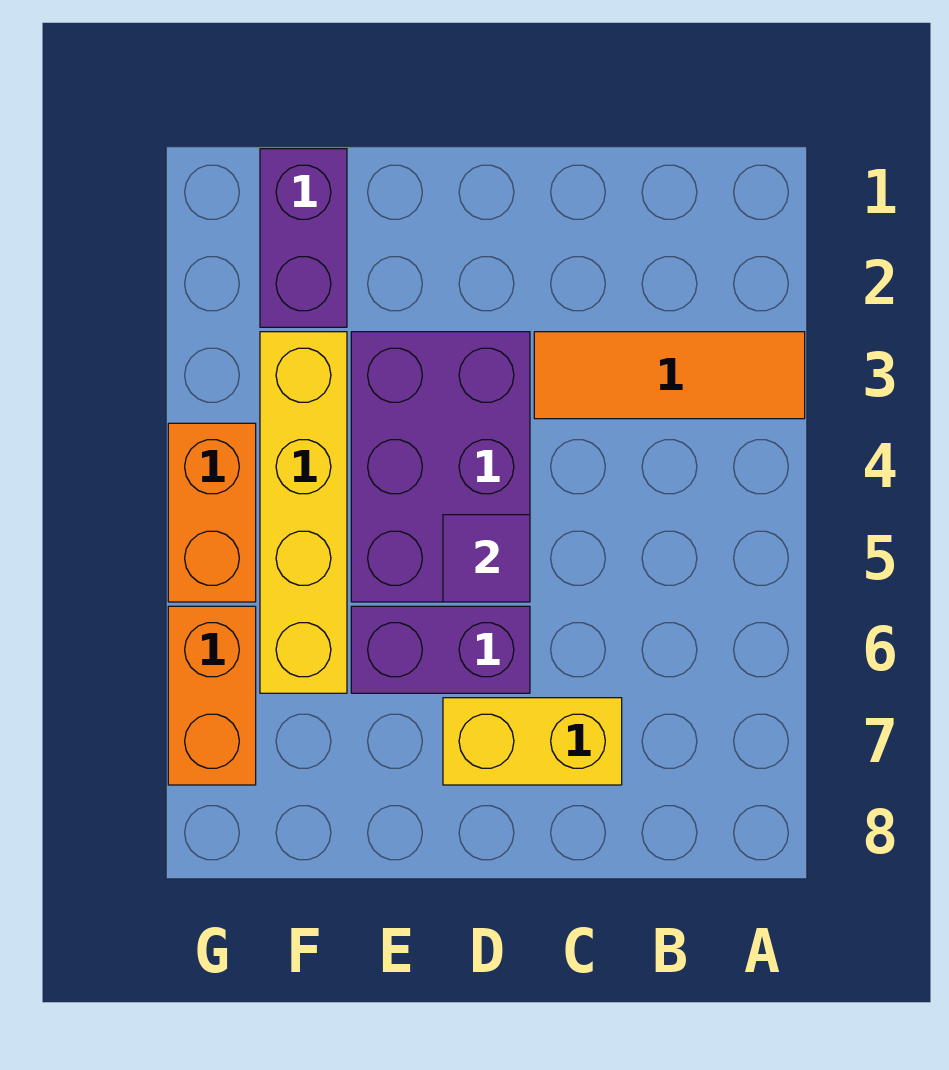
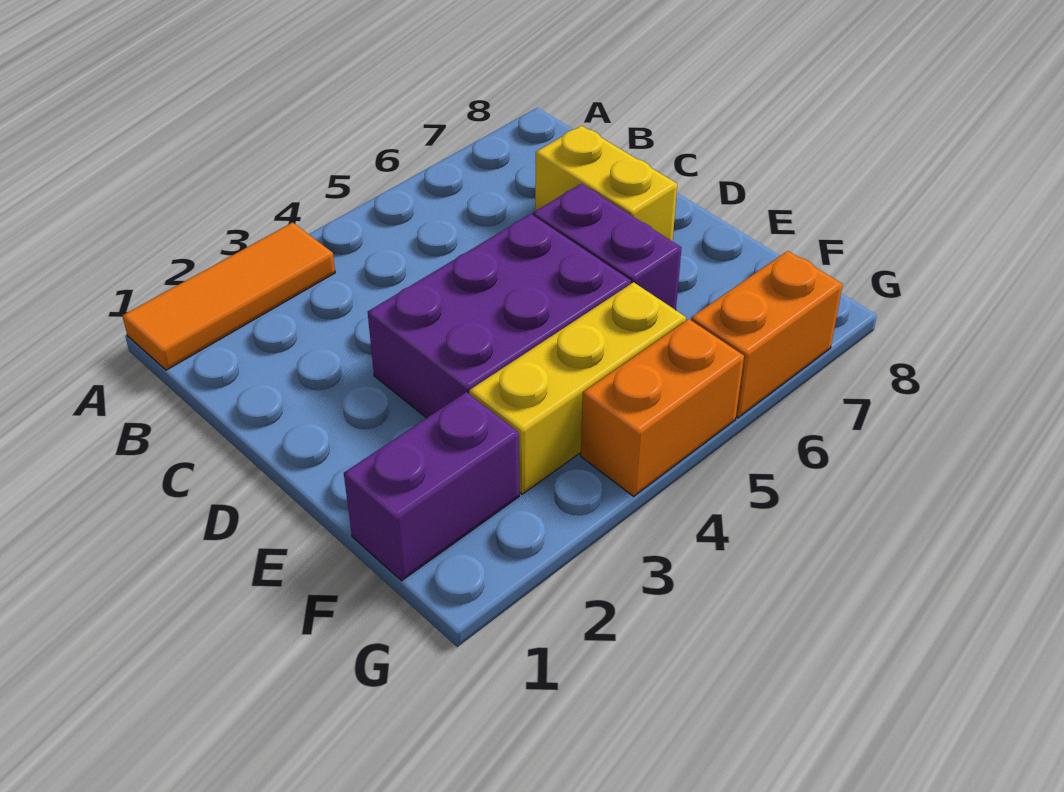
orange 1x3 tile [534,332,805,419] -> orange 1x3 tile turned to [122,222,335,370]
purple 1x1 tile [443,515,530,602] -> none
yellow 1x4 brick [260,332,347,693] -> yellow 1x3 brick [469,282,686,494]

